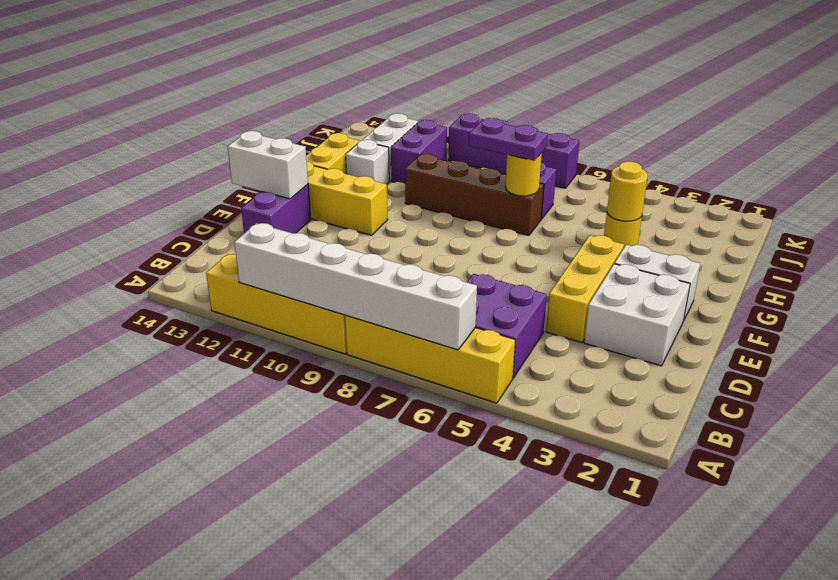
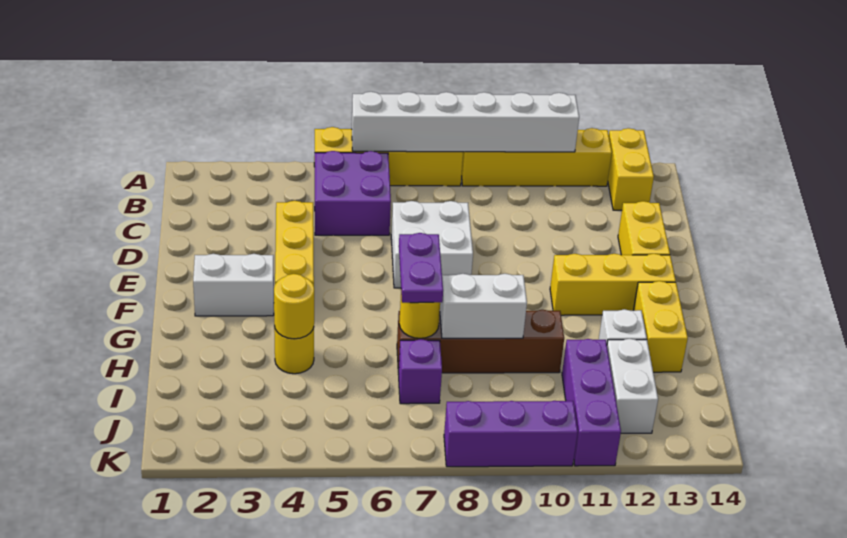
none -> yellow 1x2 brick [608,128,654,210]
white 2x2 brick [584,264,690,366] -> white 2x2 brick moved to [391,201,473,288]
purple 1x2 brick [241,184,311,234] -> yellow 1x2 brick [618,201,670,255]
white 1x2 brick [228,131,308,199] -> white 1x2 brick moved to [440,274,527,338]
purple 1x2 plate [469,118,548,161] -> purple 1x2 plate turned to [399,233,443,303]
purple 1x2 brick [391,120,447,184] -> purple 1x3 brick [562,339,621,466]
purple 1x4 brick [448,114,579,188] -> purple 1x3 brick [444,401,578,467]

